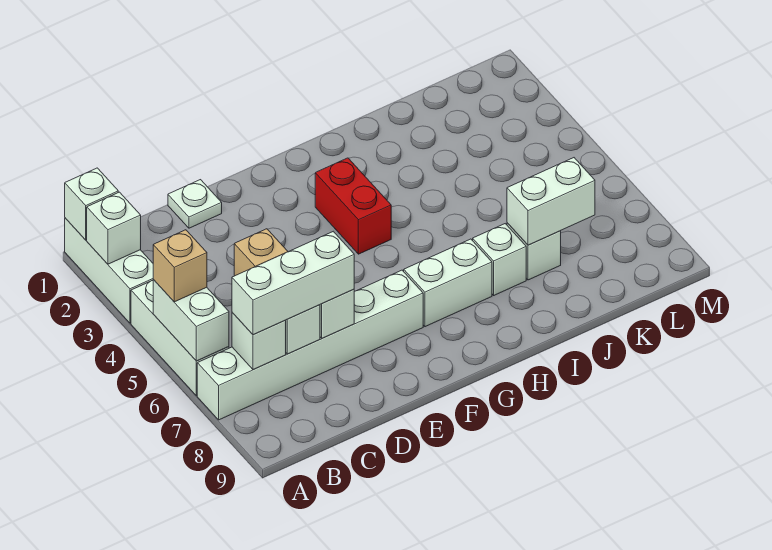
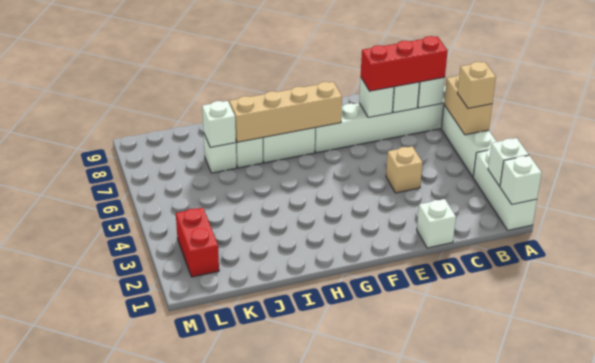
white 1x2 brick [153,280,229,361] -> tan 1x2 brick [444,75,492,135]
white 1x3 brick [232,231,354,335] -> red 1x3 brick [361,36,448,91]
white 1x1 plate [168,180,222,228] -> white 1x1 brick [417,199,456,248]
none -> tan 1x4 brick [229,82,342,142]
red 1x2 brick [315,158,391,254] -> red 1x2 brick moved to [176,208,219,277]
white 1x2 brick [507,158,595,245] -> white 1x1 brick [202,101,236,147]

